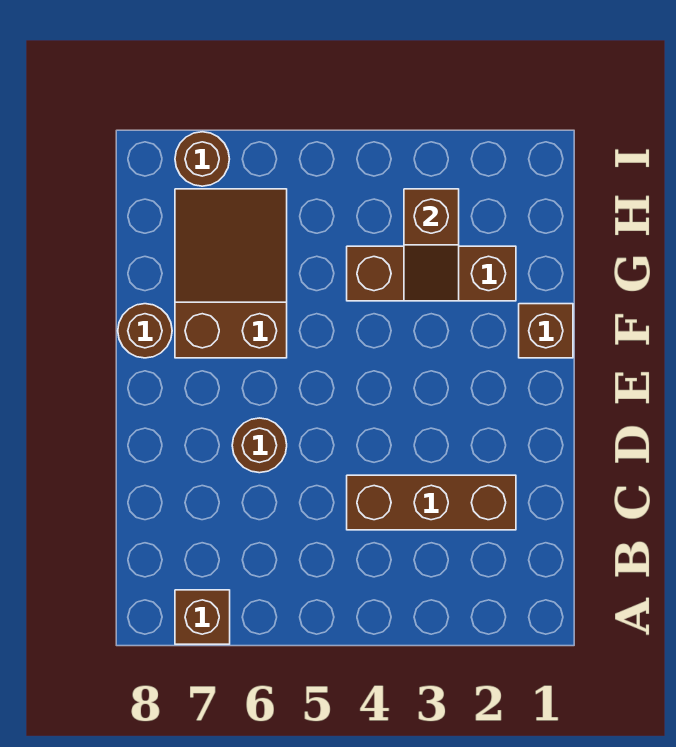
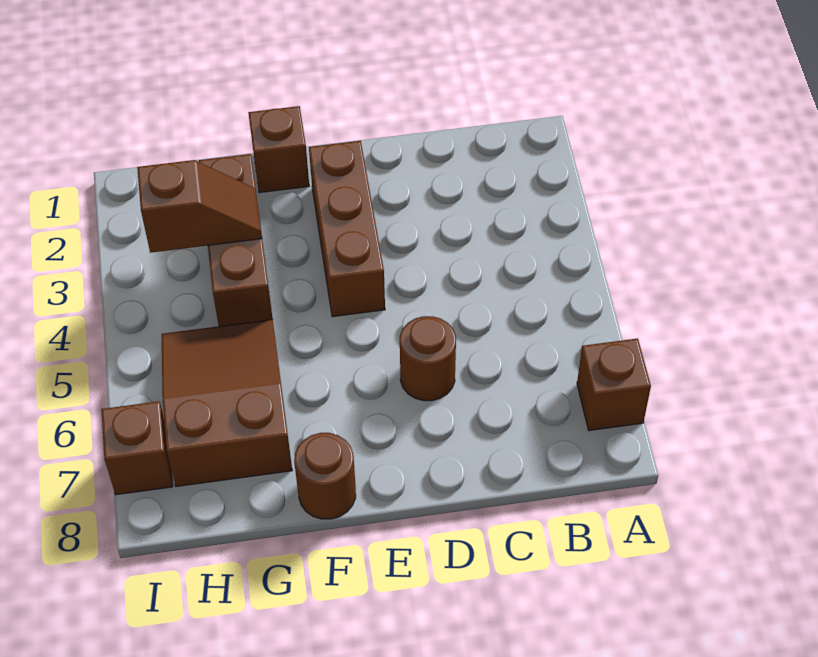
brown 1x3 brick [347,475,516,530] -> brown 1x3 brick moved to [309,141,385,317]
brown 2x3 slope [175,189,287,358] -> brown 2x3 slope turned to [162,319,292,487]
brown 1x1 round brick [175,132,229,186] -> brown 1x1 brick [101,401,173,495]

